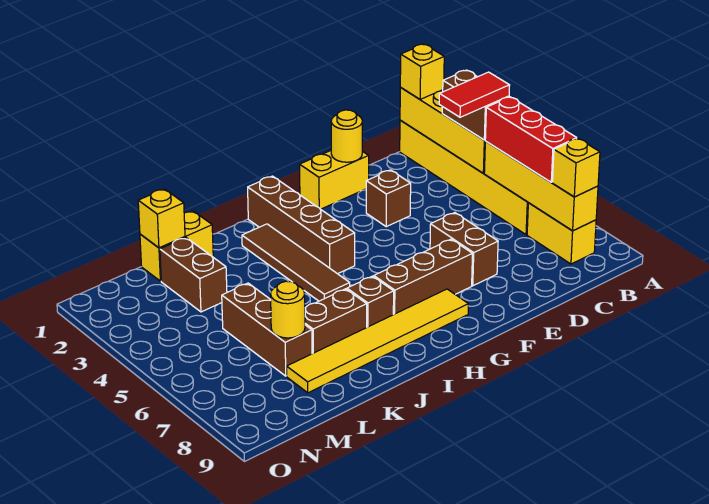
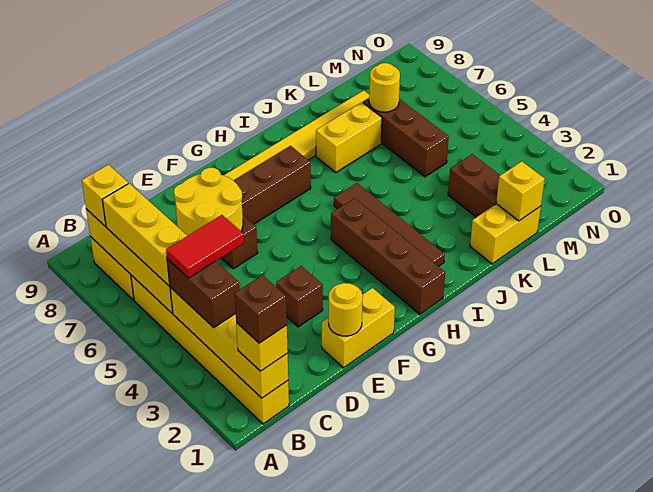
red 1x3 brick [485,97,577,182] -> yellow 1x3 brick [102,183,187,286]
none -> yellow 2x2 round brick [174,168,243,236]
brown 1x1 brick [347,276,394,327] -> brown 1x1 brick moved to [234,275,287,343]
brown 1x2 brick [305,289,367,354] -> yellow 1x2 brick [316,102,382,172]

